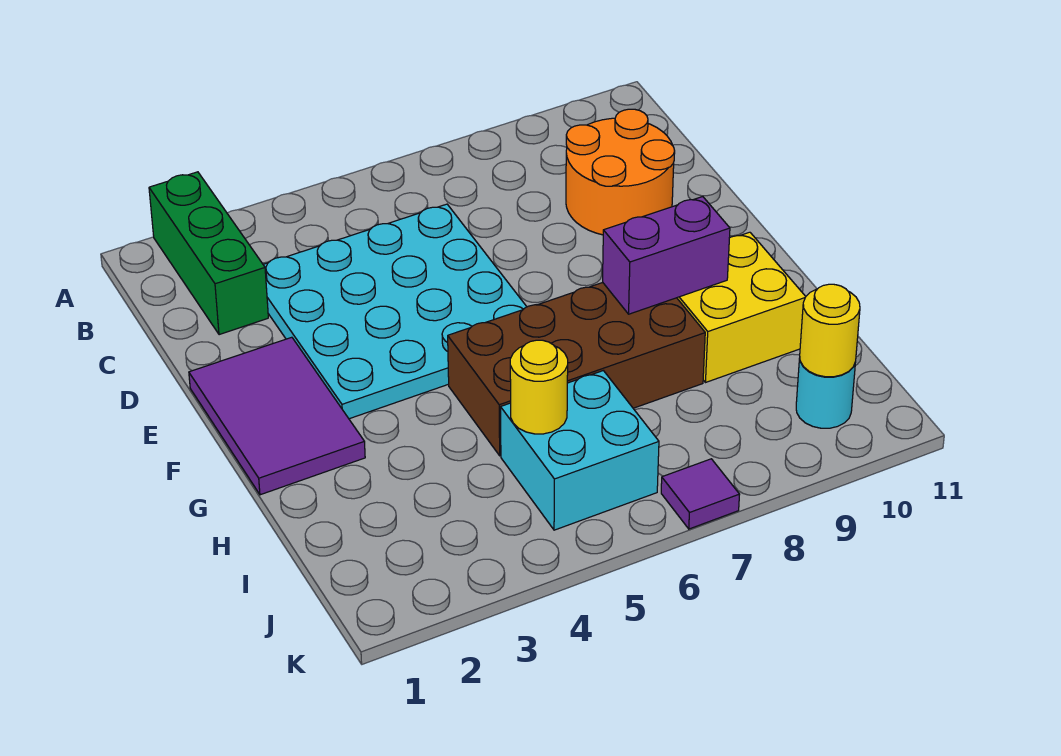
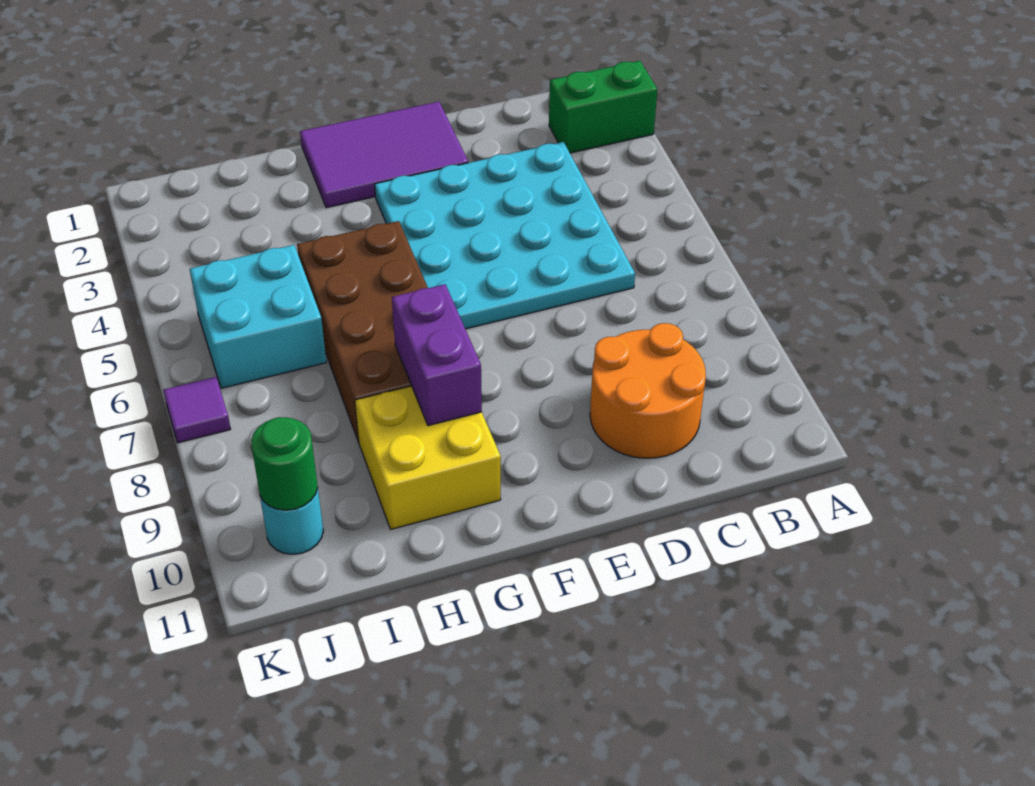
green 1x3 brick [149,172,268,335] -> green 1x2 brick [549,61,657,153]
yellow 1x1 round brick [510,340,568,434] -> none
yellow 1x1 round brick [800,284,860,377] -> green 1x1 round brick [251,417,318,510]

